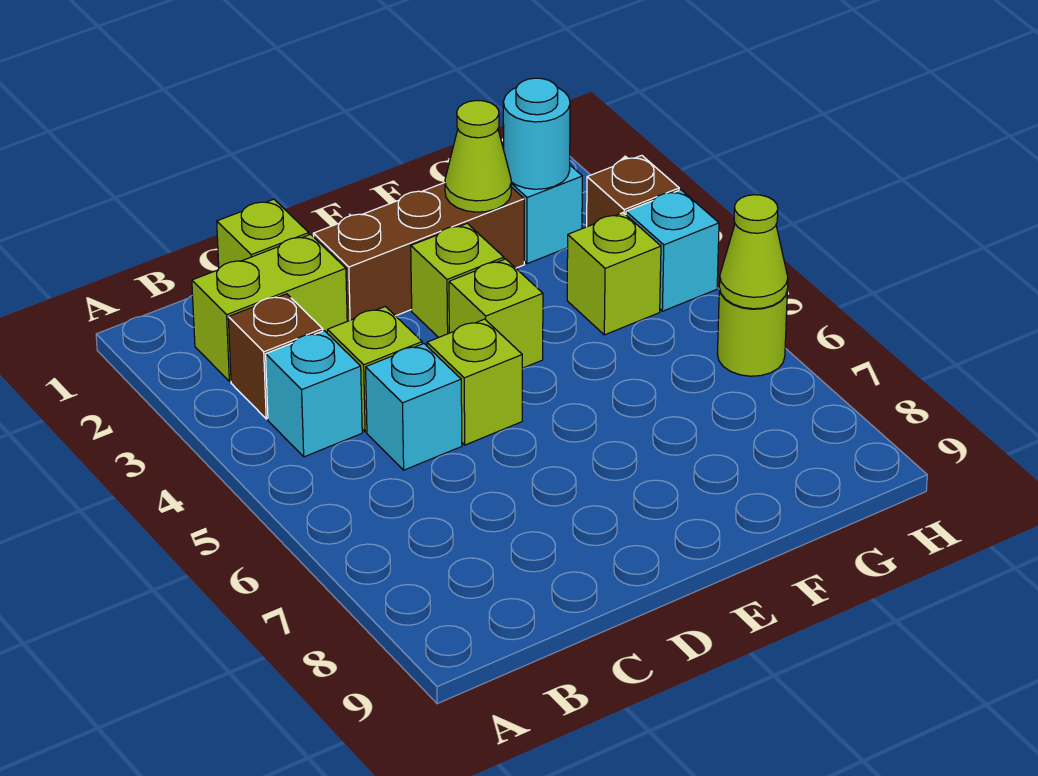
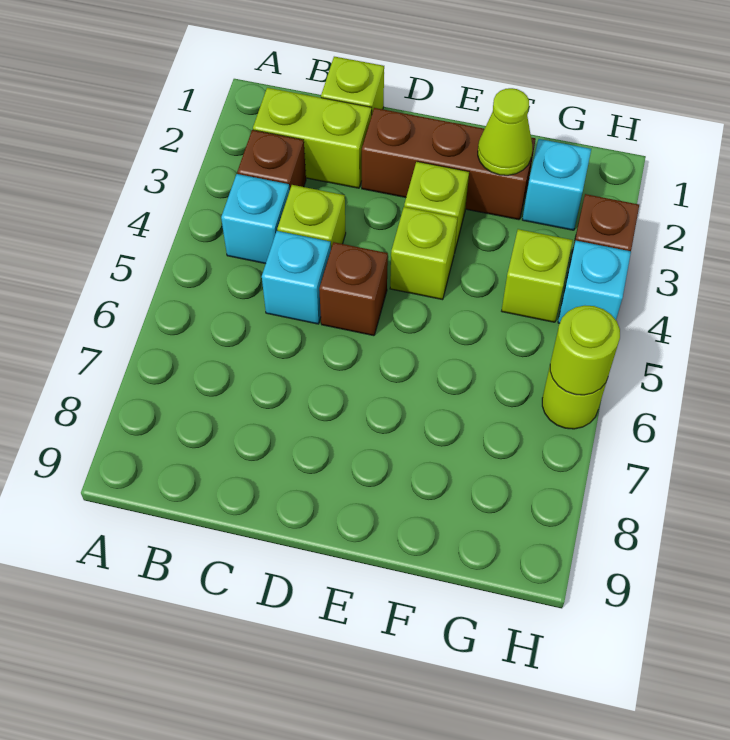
lime 1x1 brick [427,319,522,445] -> brown 1x1 brick [319,242,388,336]
cyan 1x1 round brick [503,78,570,189] -> none
lime 1x1 cone [719,195,788,309] -> lime 1x1 round brick [550,306,620,395]

